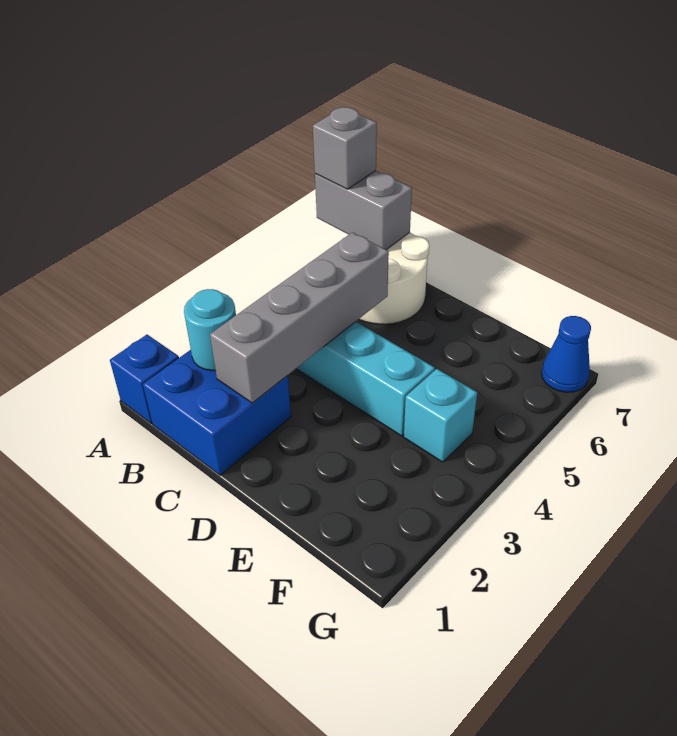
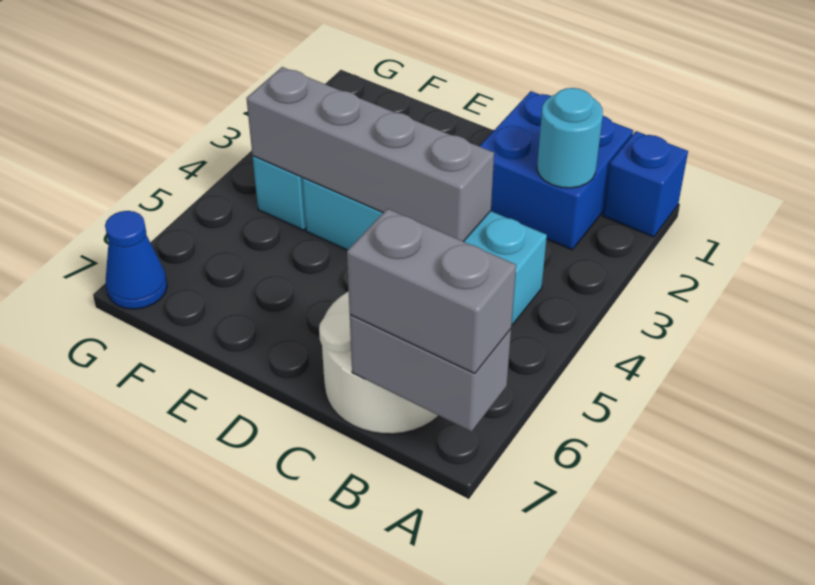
grey 1x1 brick [313,107,377,189] -> grey 1x2 brick [347,209,516,373]
grey 1x4 brick [210,232,389,403] -> grey 1x4 brick turned to [246,67,494,242]

